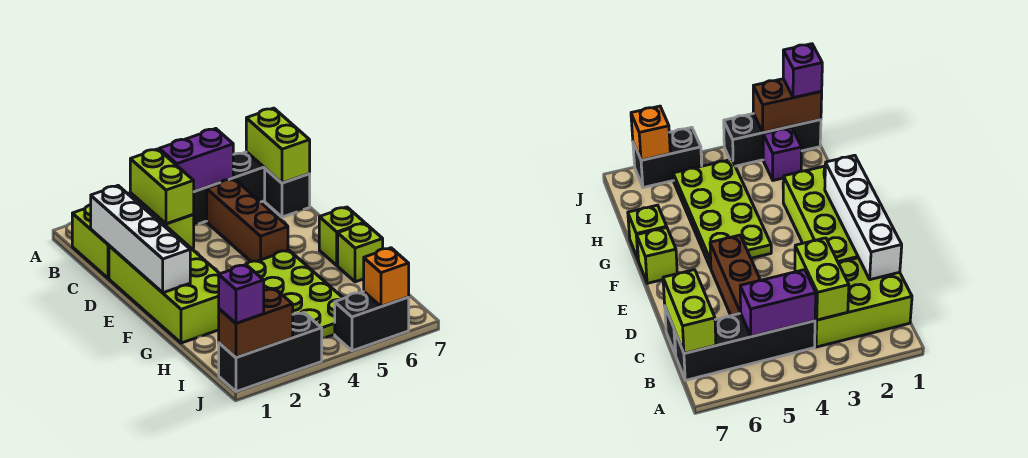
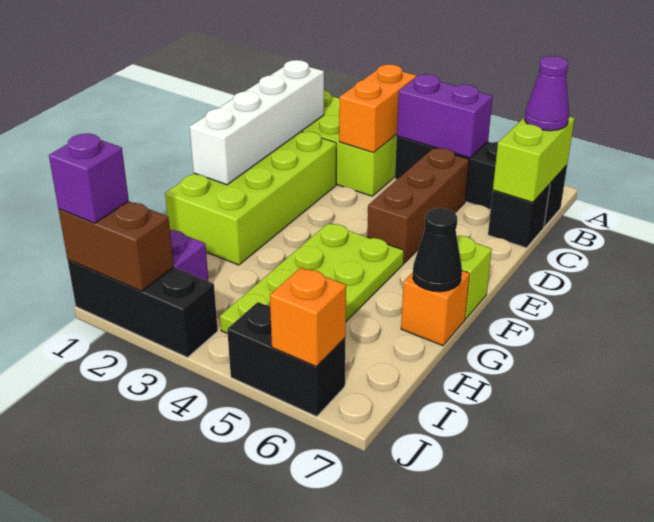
lime 1x2 brick [130,149,194,224] -> orange 1x2 brick [339,64,416,153]
none -> purple 1x1 cone [525,56,569,131]
lime 1x1 brick [338,223,383,282] -> orange 1x1 brick [401,271,470,346]
none -> black 1x1 cone [413,208,462,292]

